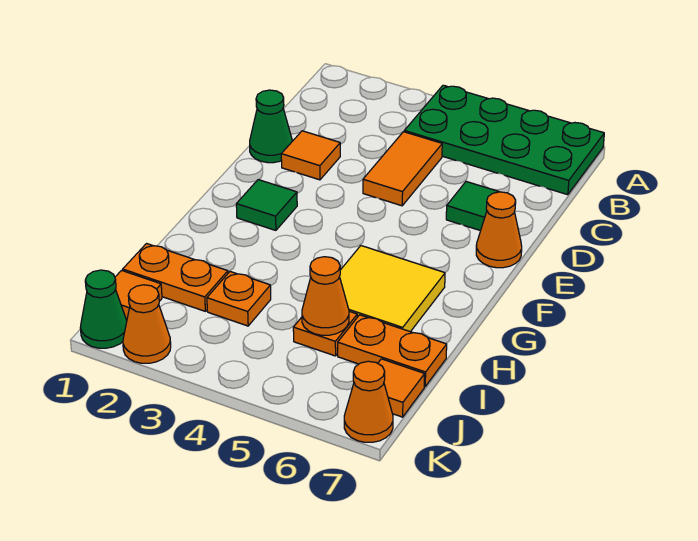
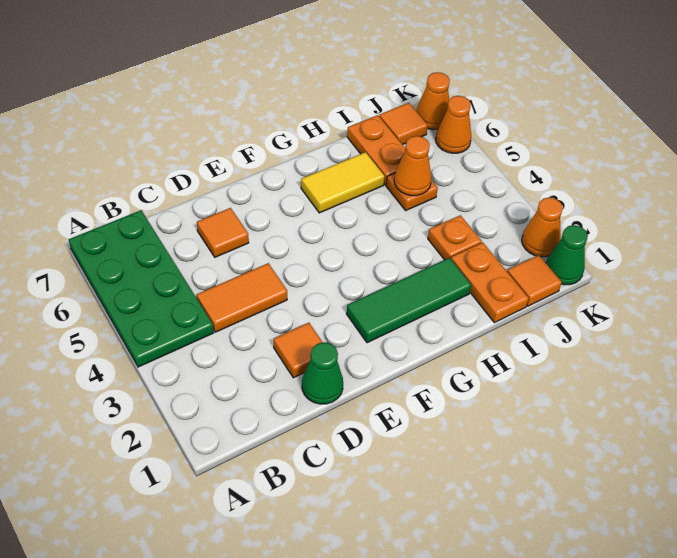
green 1x1 tile [446,182,499,231] -> orange 1x1 tile [197,208,249,257]
orange 1x1 cone [476,192,522,268] -> orange 1x1 cone moved to [436,96,471,153]
green 1x1 tile [236,180,297,230] -> green 1x3 tile [346,258,471,343]
yellow 2x2 tile [340,246,445,332] -> yellow 1x2 tile [301,152,385,213]

